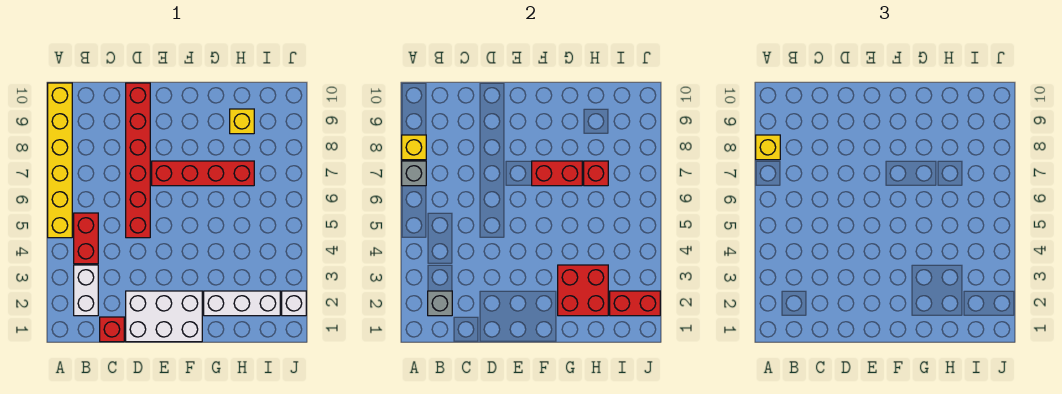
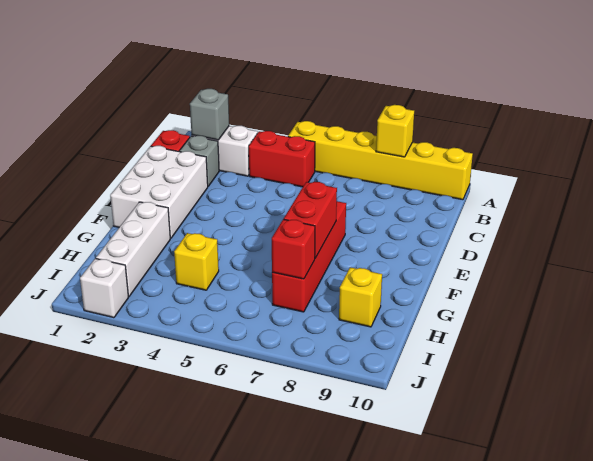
grey 1x1 brick [402,161,426,186] -> grey 1x1 brick moved to [179,136,219,186]
yellow 1x1 brick [756,135,780,160] -> yellow 1x1 brick moved to [174,233,219,290]
red 1x6 brick [126,83,150,238] -> none
red 2x2 brick [558,265,608,316] -> none
red 1x2 brick [610,291,660,316] -> none

